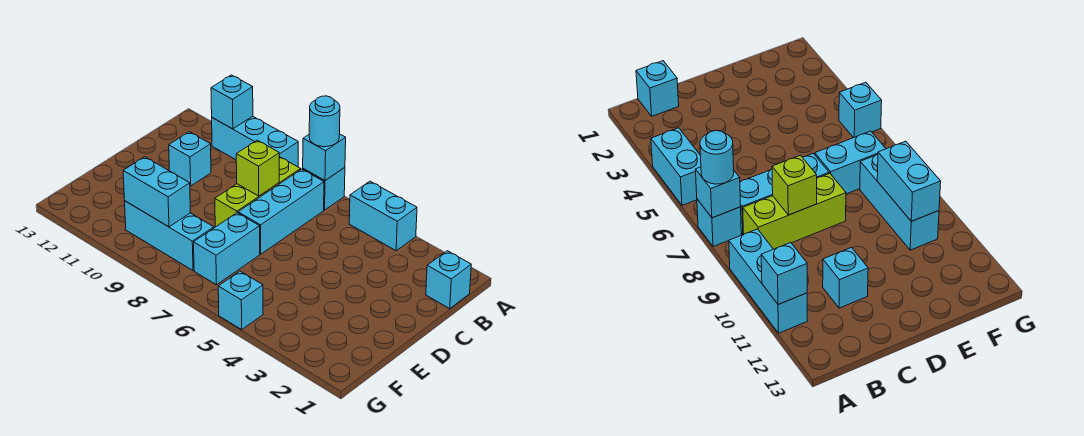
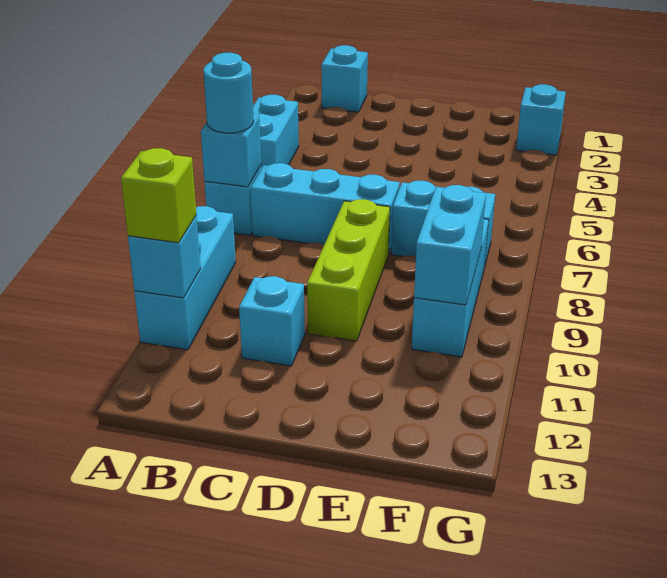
lime 1x3 brick [215,157,301,227] -> lime 1x3 brick turned to [307,199,390,341]
lime 1x1 brick [236,140,279,196] -> lime 1x1 brick moved to [121,148,196,243]
cyan 1x1 brick [218,271,263,330] -> cyan 1x1 brick moved to [516,84,566,155]

